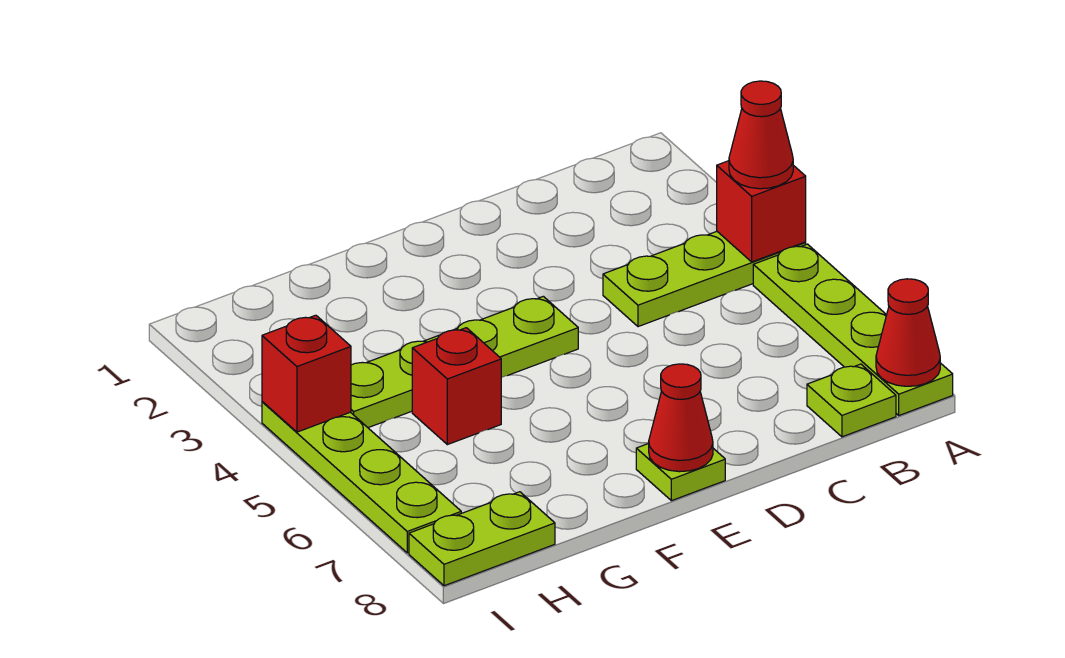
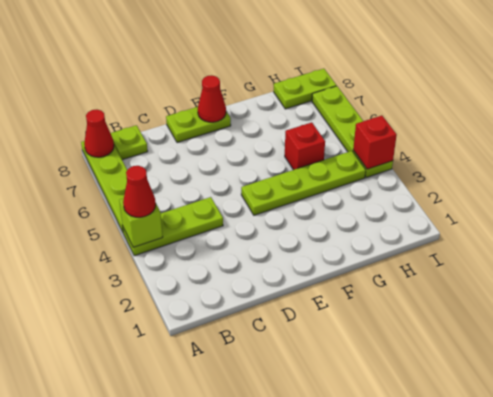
red 1x1 brick [717,161,806,262] -> lime 1x1 brick [119,198,163,247]
lime 1x1 plate [636,444,725,501] -> lime 1x2 plate [166,107,231,143]

